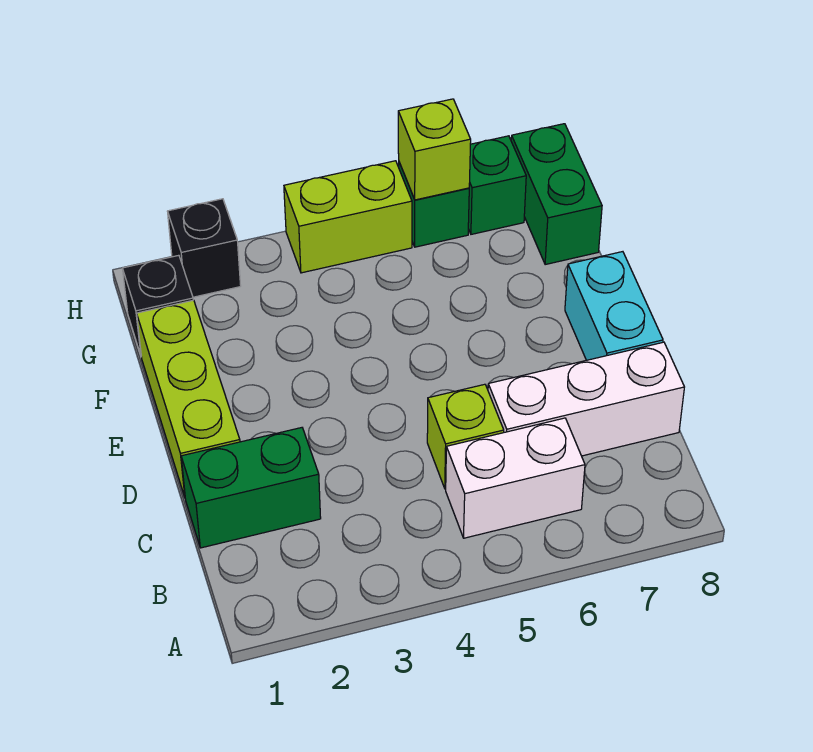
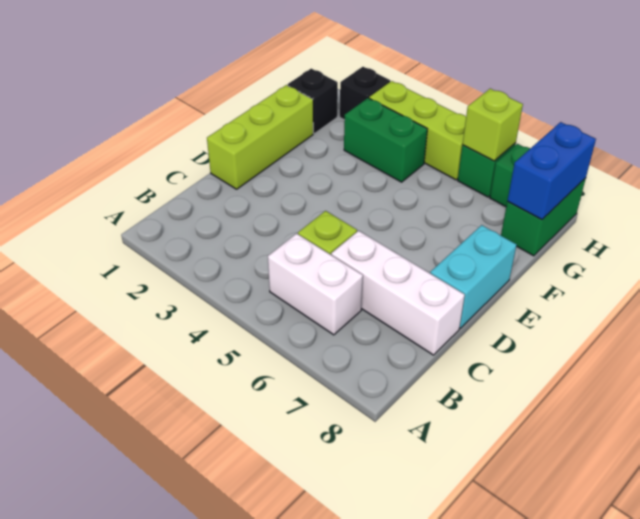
green 1x2 brick [181,428,321,548] -> green 1x2 brick moved to [344,98,427,182]
none -> blue 1x2 brick [507,122,596,219]
lime 1x2 brick [284,161,412,273] -> lime 1x3 brick [369,81,466,180]

